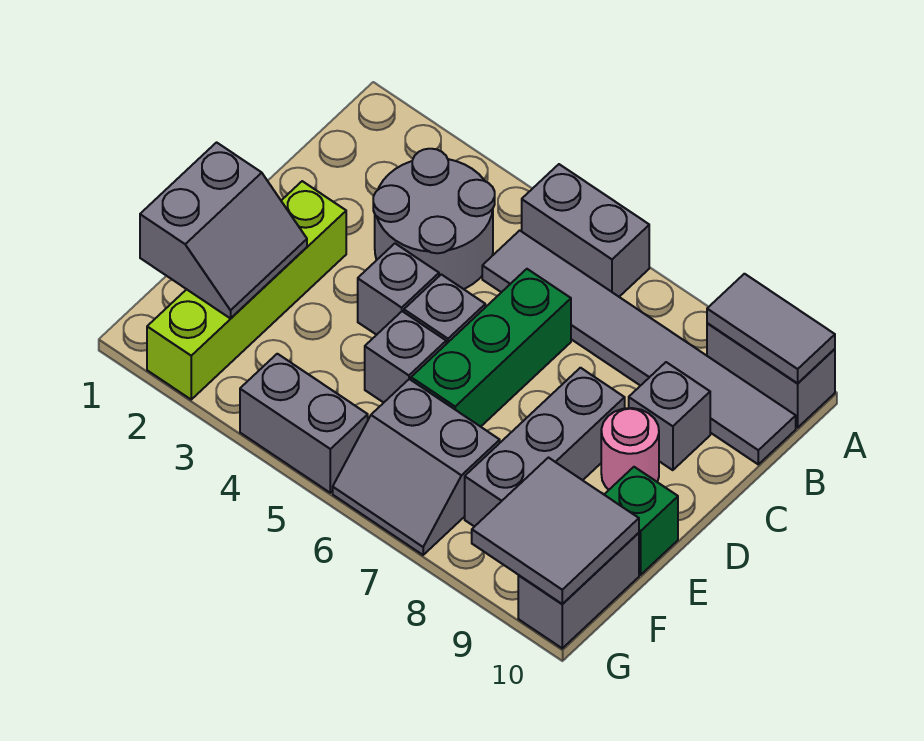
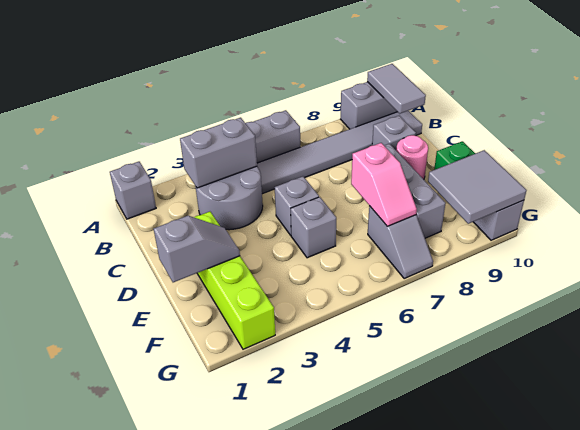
grey 1x2 tile [707,274,835,383] -> grey 1x2 tile turned to [367,64,426,114]
green 1x3 brick [411,269,571,427] -> none
grey 1x1 brick [358,244,439,335] -> grey 1x1 brick moved to [110,162,156,219]
grey 2x2 slope [140,142,307,318] -> grey 1x2 slope [154,216,240,282]
none -> pink 1x2 slope [351,143,417,226]
grey 2x2 slope [333,379,500,555] -> grey 1x2 slope [368,206,433,278]
grey 1x2 brick [240,354,368,493] -> grey 1x2 brick moved to [180,118,257,188]

